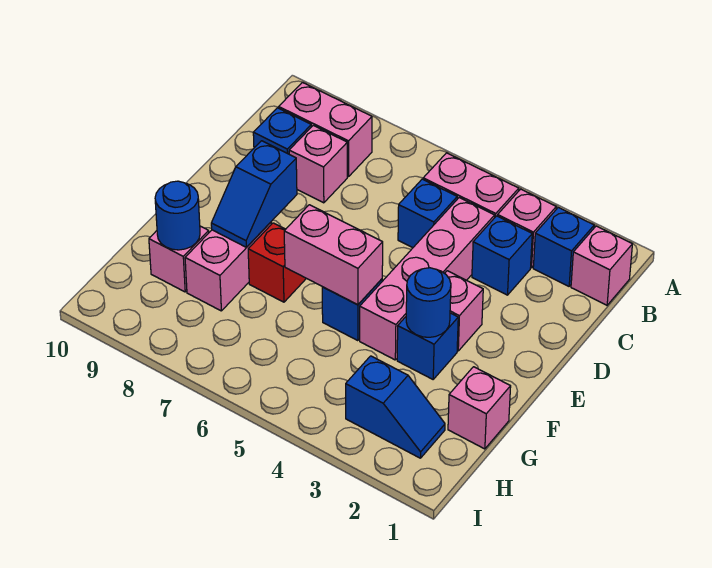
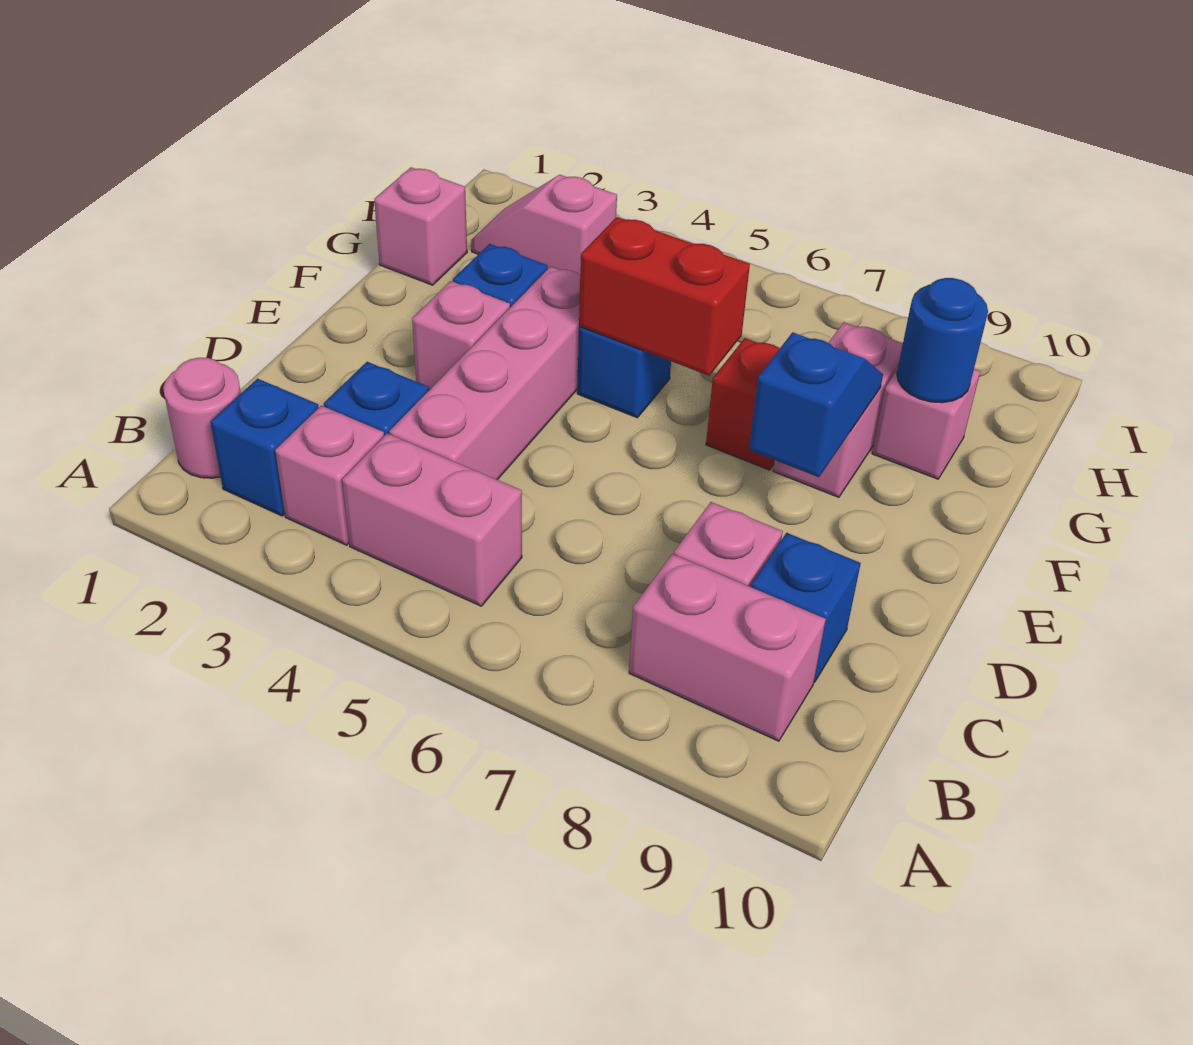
pink 1x1 brick [571,226,632,305] -> pink 1x1 round brick [163,358,241,478]
blue 1x1 brick [398,179,457,248] -> none
blue 1x1 round brick [406,268,451,337] -> none
pink 1x2 brick [284,205,383,305] -> red 1x2 brick [579,217,750,376]
blue 1x2 slope [346,356,445,458] -> pink 1x2 slope [471,175,617,274]

